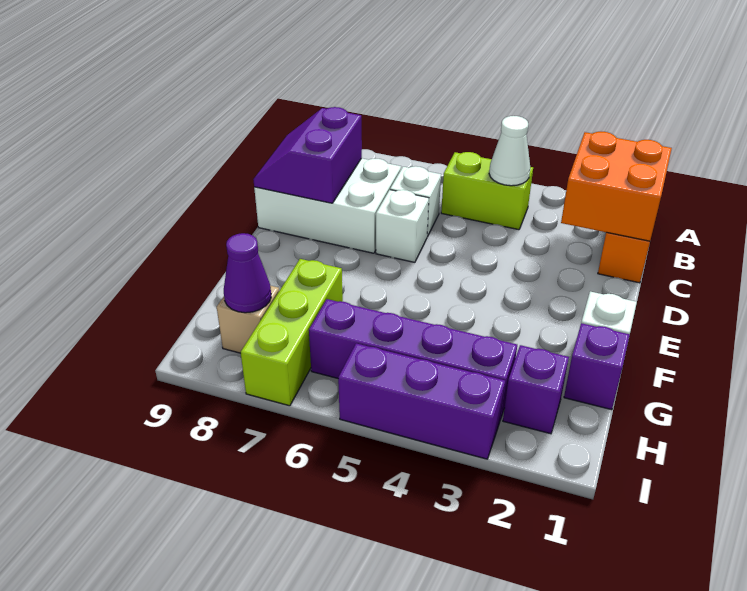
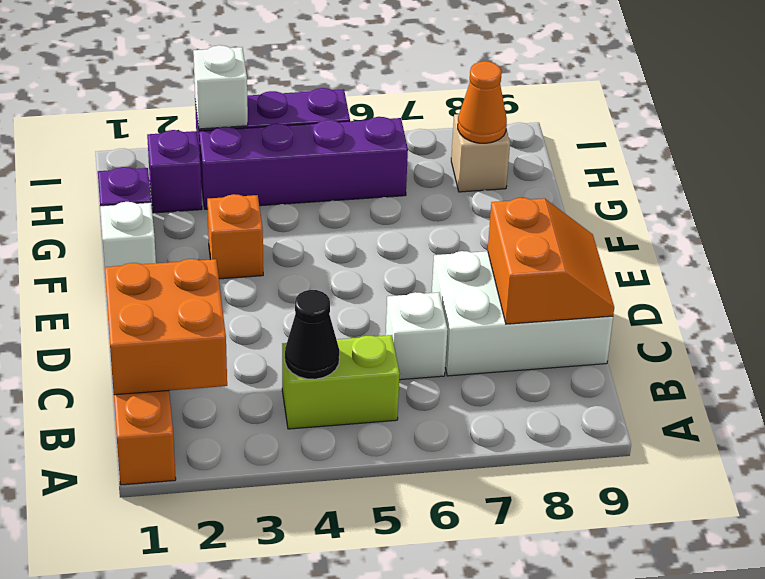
white 1x1 cone [489,116,530,186] -> black 1x1 cone [285,290,339,379]
purple 2x2 slope [253,107,362,203] -> orange 2x2 slope [488,198,614,324]
white 1x1 brick [376,190,429,262] -> white 1x1 brick moved to [193,45,248,129]
none -> orange 1x1 brick [207,194,263,279]
lime 1x3 brick [241,259,343,406] -> none
purple 1x1 cone [224,233,271,313] -> orange 1x1 cone [458,61,507,143]

